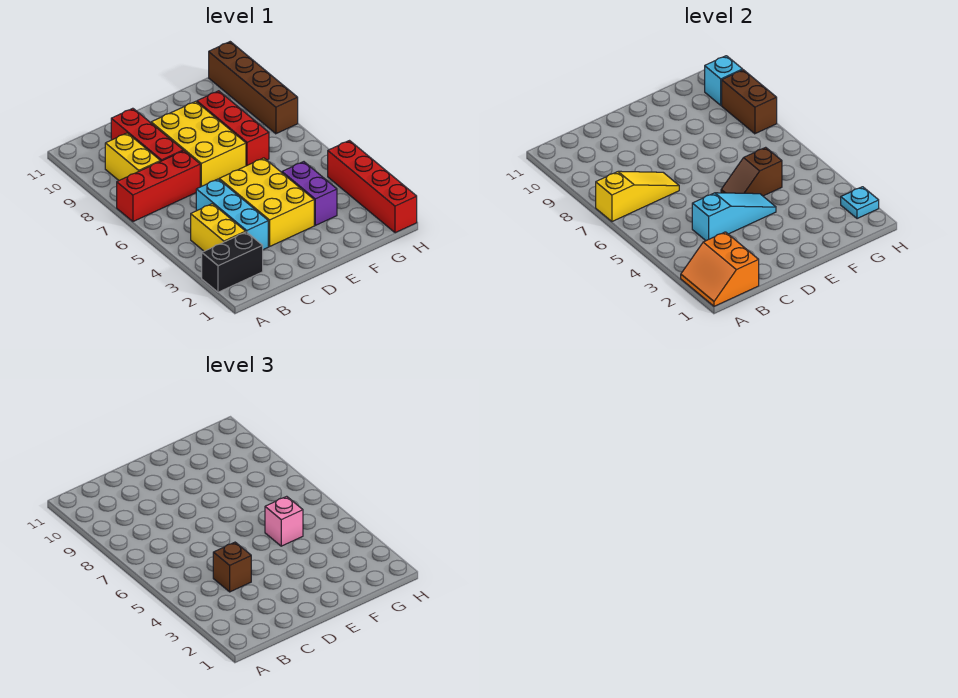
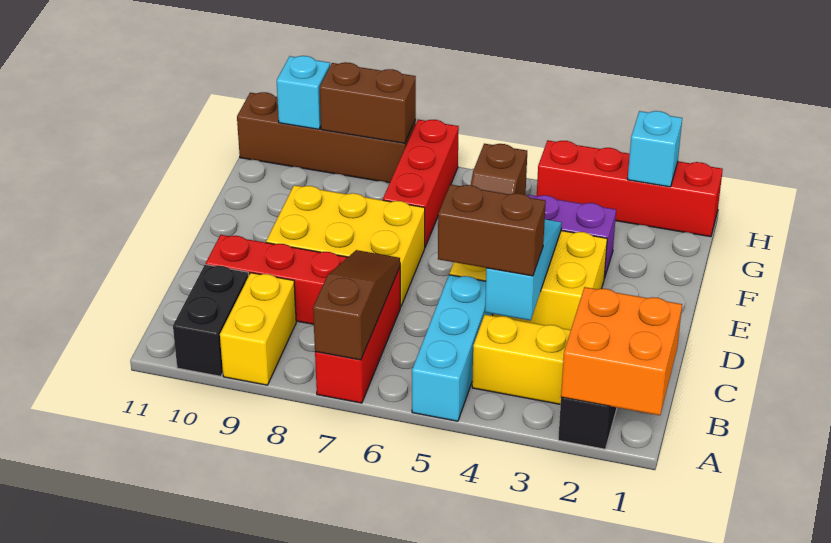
orange 2x2 slope [681,232,759,306] -> orange 2x2 brick [561,287,682,415]
yellow 1x3 slope [596,171,679,221] -> brown 1x3 slope [313,250,400,360]
none -> black 1x2 brick [173,265,248,376]
yellow 1x2 brick [105,133,160,180] -> yellow 1x2 brick turned to [220,273,296,385]
cyan 1x3 brick [196,179,268,250] -> cyan 1x3 brick turned to [412,275,493,421]
brown 1x1 brick [213,542,251,592] -> brown 1x2 brick [438,184,546,276]
pink 1x1 brick [265,496,303,546] -> none
red 1x3 brick [197,91,269,166] -> red 1x3 brick turned to [383,120,459,247]
cyan 1x1 plate [841,187,879,219] -> cyan 1x1 brick [628,111,682,187]

